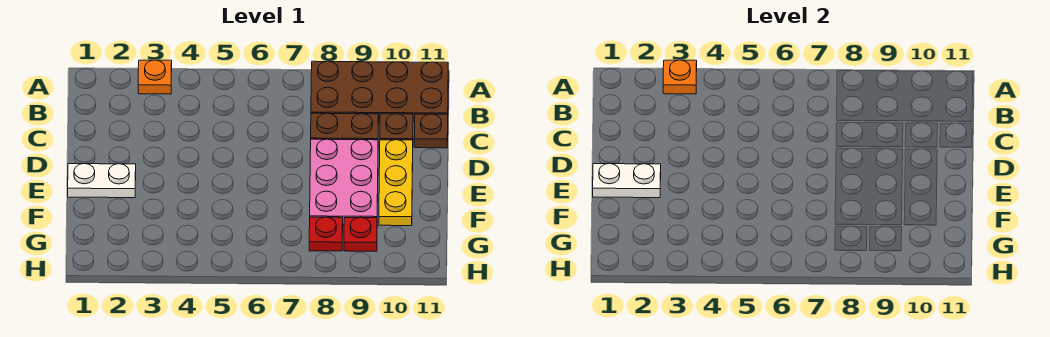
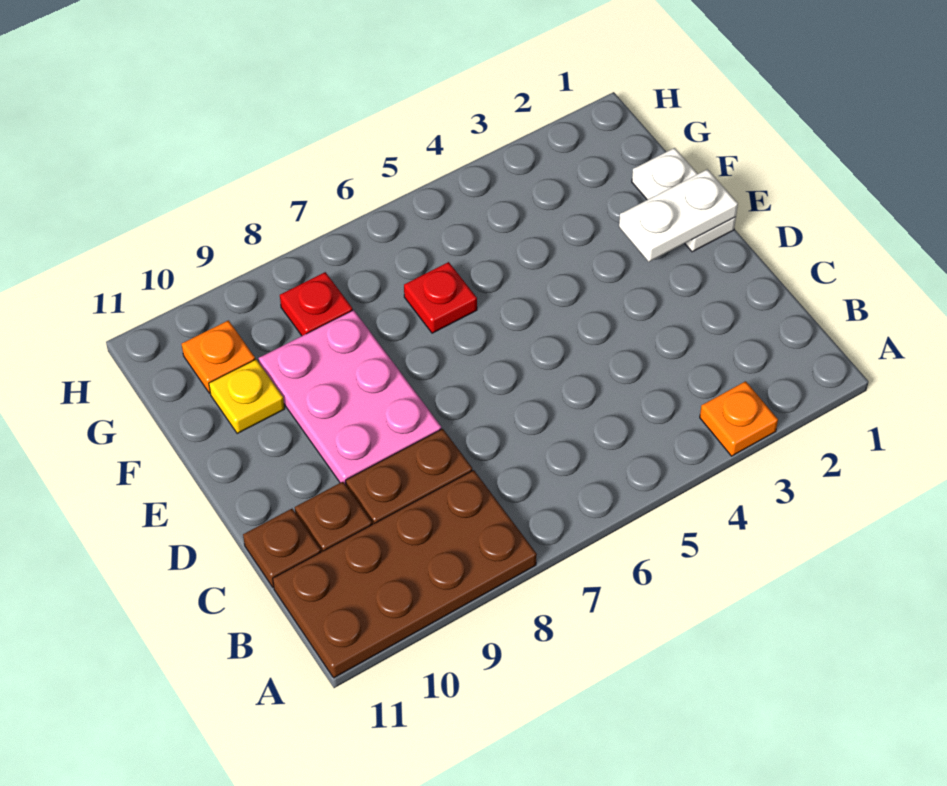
orange 1x1 plate [663,60,697,94] -> orange 1x1 plate moved to [182,320,255,393]
yellow 1x3 plate [379,140,413,226] -> yellow 1x1 plate [209,359,285,434]
white 1x2 plate [68,164,136,198] -> white 1x2 plate turned to [632,148,736,252]
red 1x1 plate [344,217,377,251] -> red 1x1 plate moved to [404,262,477,333]

